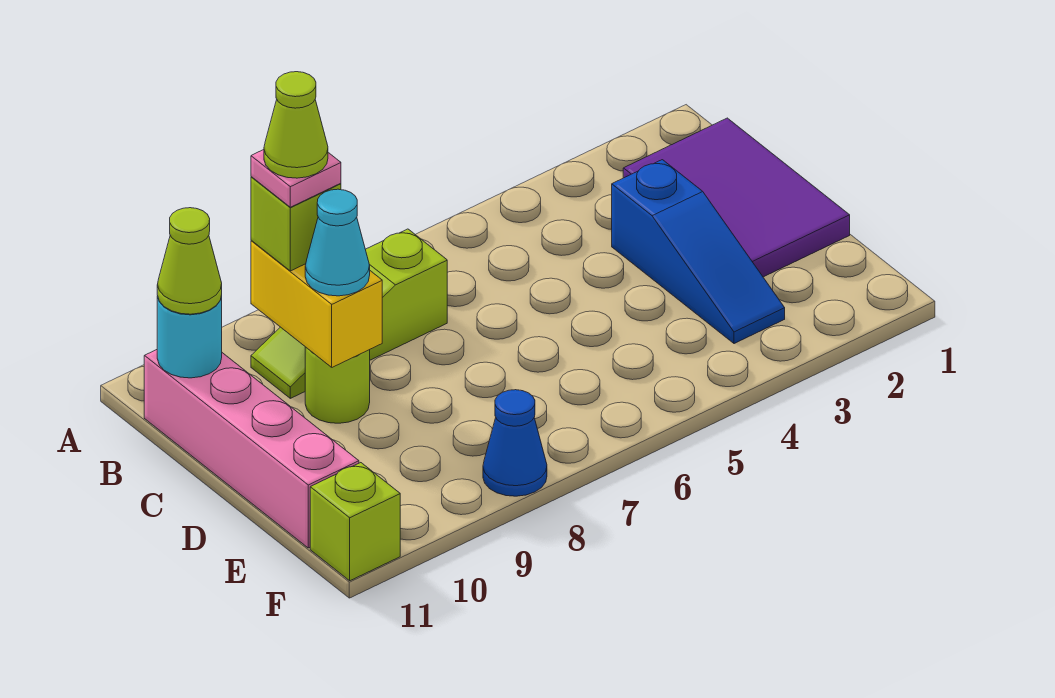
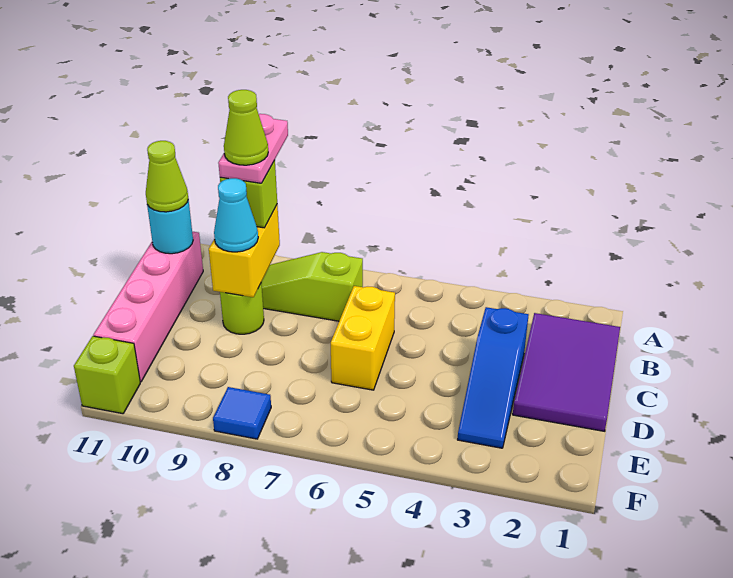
pink 1x1 plate [251,150,341,207] -> pink 1x2 plate [218,114,288,183]
none -> yellow 1x2 brick [331,286,395,390]
blue 1x1 cone [483,390,547,496] -> blue 1x1 tile [213,387,271,439]

